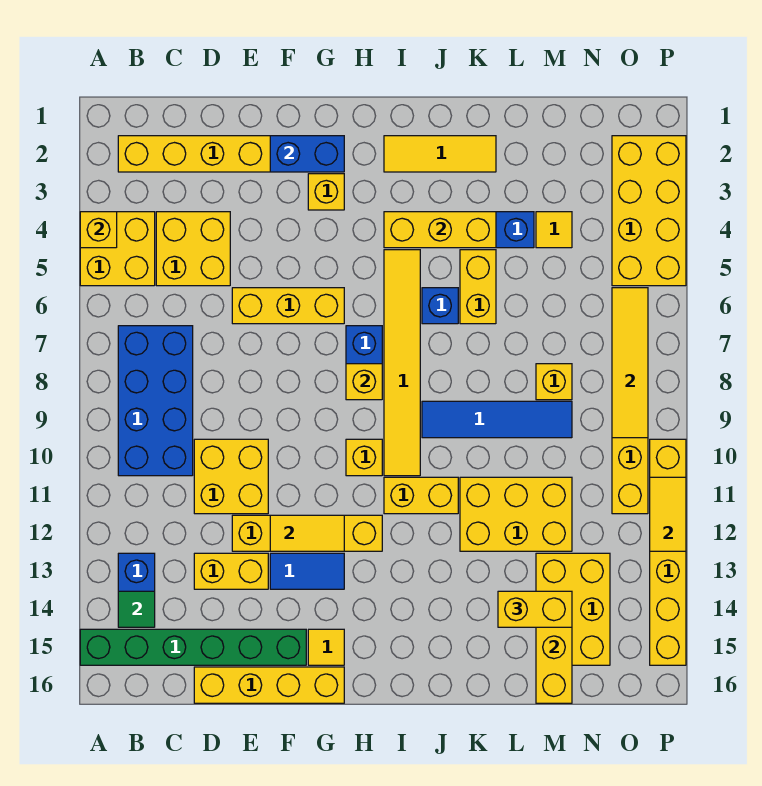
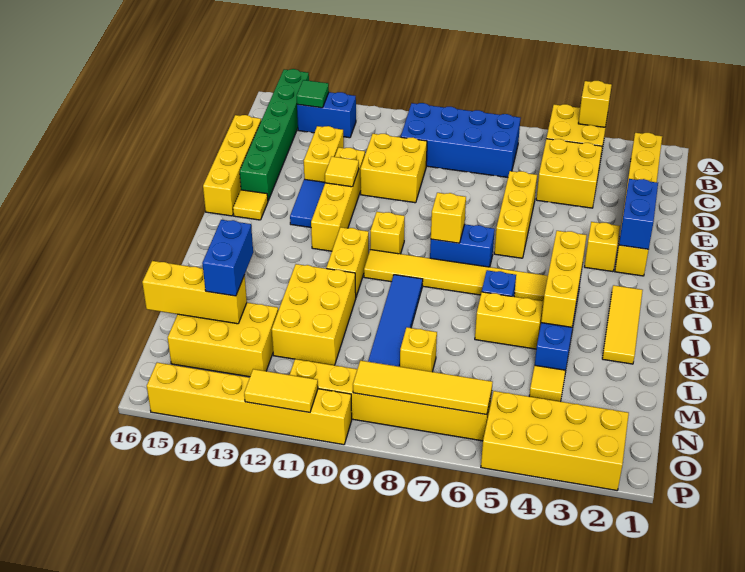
yellow 1x2 tile [270,515,344,551] -> yellow 1x1 tile [325,157,359,187]
yellow 1x2 brick [498,591,572,627] -> blue 1x2 brick [202,220,253,296]

